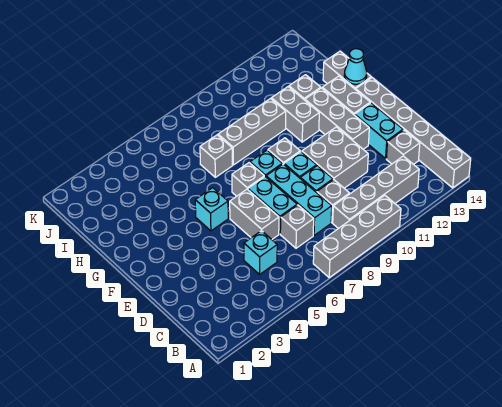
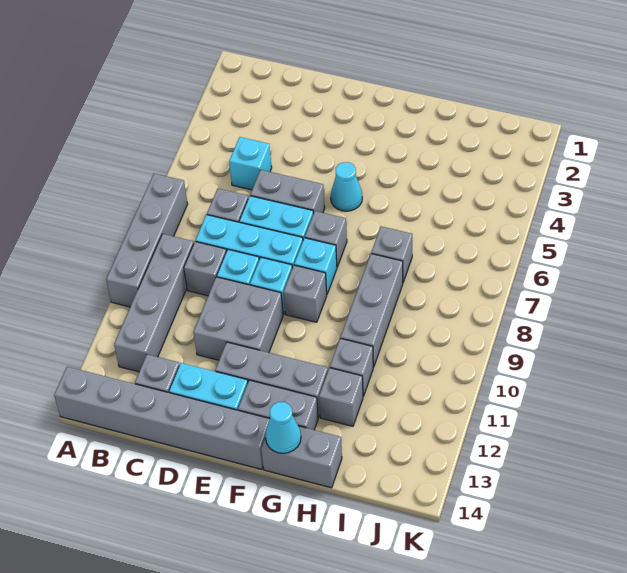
cyan 1x1 brick [195,188,228,231] -> cyan 1x1 cone [331,162,362,211]
grey 1x2 brick [271,87,319,142] -> grey 1x1 brick [330,338,373,396]

